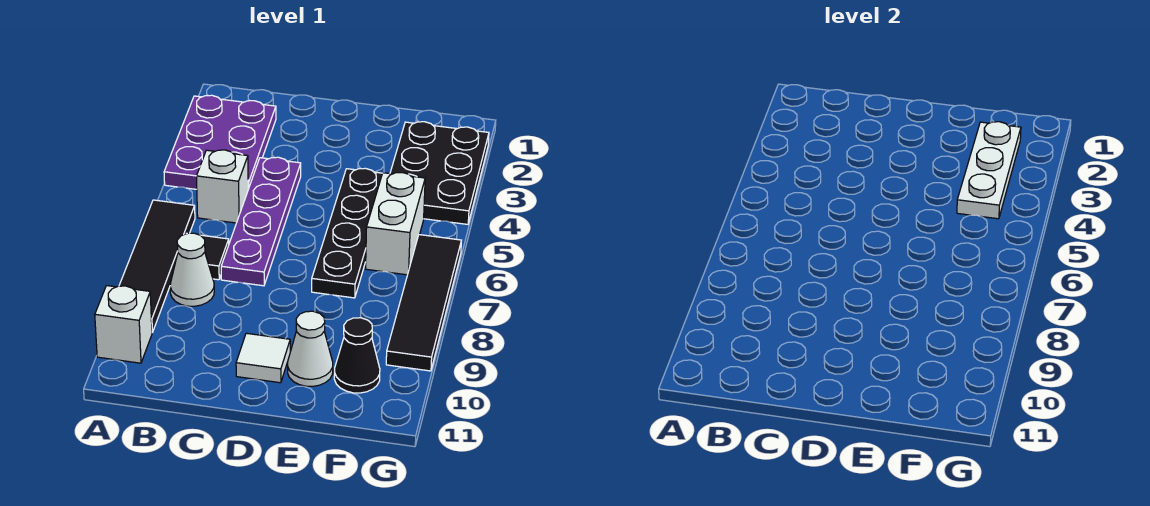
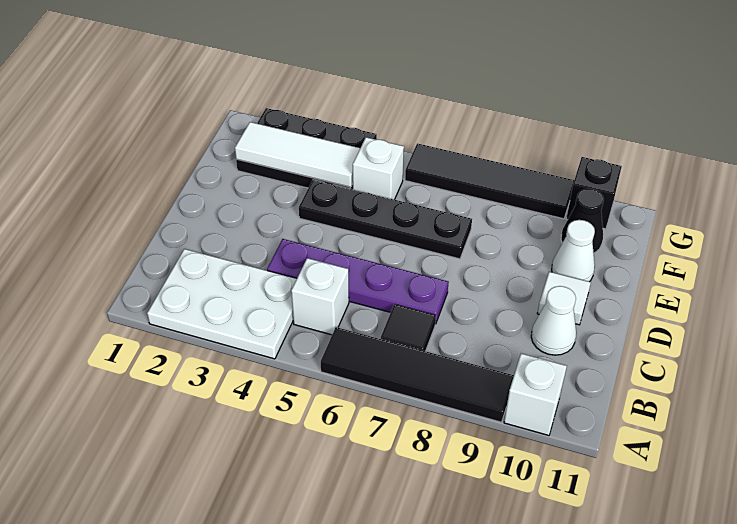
purple 2x3 plate [164,95,276,189] -> white 2x3 plate [147,249,297,359]
white 1x1 cone [170,233,214,306] -> white 1x1 cone moved to [531,286,576,355]
white 1x3 plate [957,122,1021,219] -> white 1x3 tile [235,122,360,187]
white 1x2 brick [366,173,425,275] -> white 1x1 brick [353,137,404,200]
none -> black 1x1 brick [566,157,622,229]

